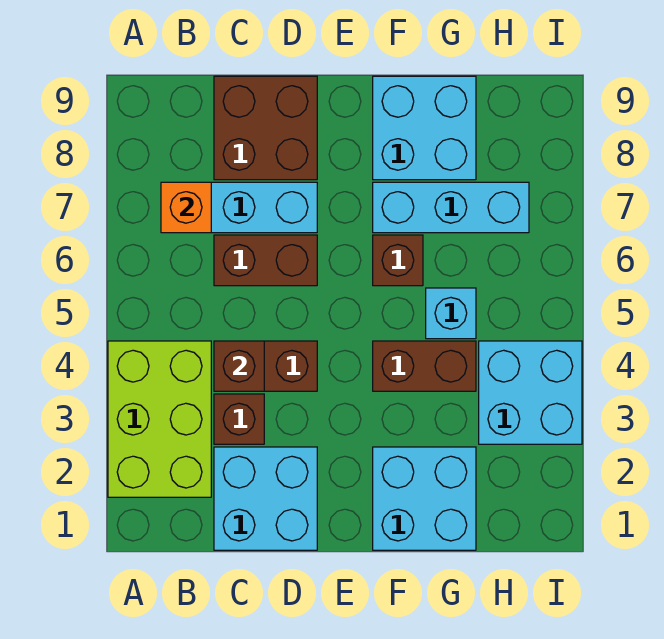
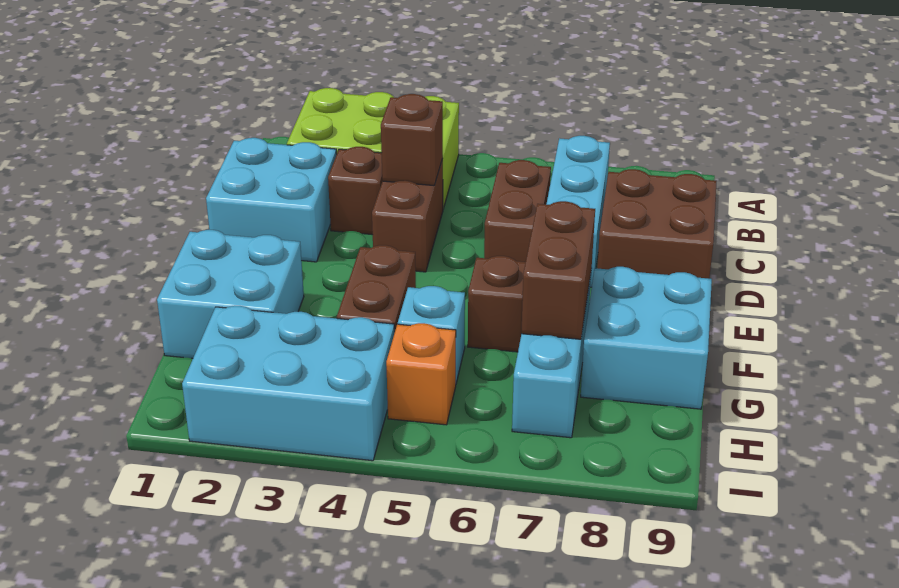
orange 1x1 brick [161,182,211,233] -> orange 1x1 brick moved to [386,323,456,425]
none -> brown 1x2 brick [521,201,595,339]
cyan 2x2 brick [479,341,582,444] -> cyan 2x3 brick [182,306,394,461]

